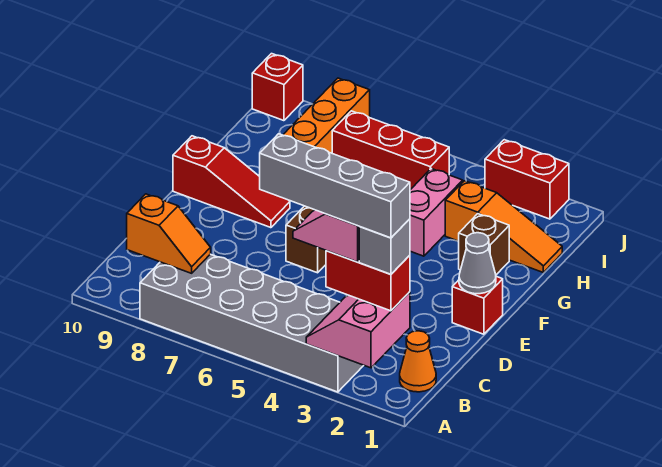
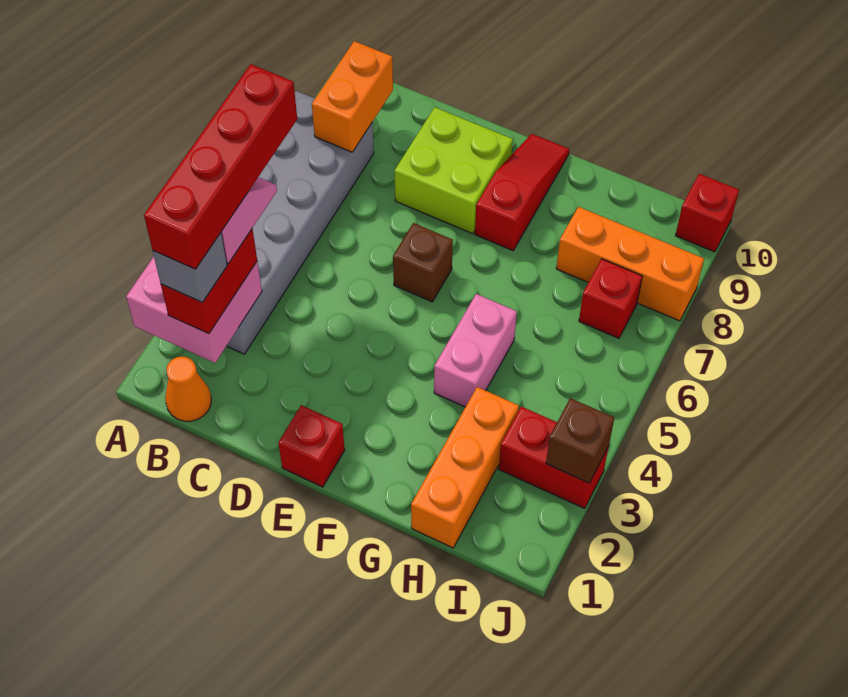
pink 2x2 slope [306,292,410,368] -> pink 2x2 brick [126,257,262,363]
grey 1x4 brick [260,134,410,238] -> red 1x4 brick [144,64,297,269]
orange 1x2 slope [127,194,211,273] -> orange 1x2 brick [312,41,393,152]
none -> lime 2x2 brick [394,107,513,234]
grey 1x1 cone [459,233,496,294] -> none
red 1x3 slope [173,136,290,228] -> red 1x3 slope turned to [475,134,569,251]
brown 1x1 brick [459,214,509,275] -> brown 1x1 brick moved to [546,398,614,483]
pink 1x2 brick [410,169,463,256] -> pink 1x2 brick turned to [434,294,517,407]
orange 1x3 slope [445,181,562,272] -> orange 1x3 brick [411,387,519,548]
red 1x3 brick [332,111,449,190] -> red 1x1 brick [579,259,642,338]
red 1x2 brick [485,140,569,219] -> red 1x2 brick turned to [499,407,609,509]

